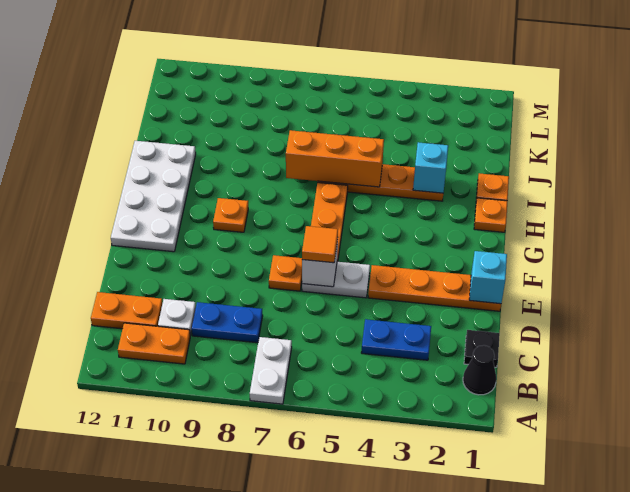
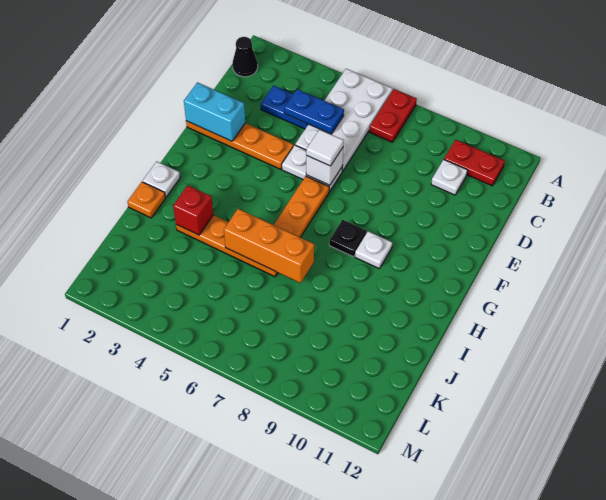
white 1x2 plate [250,337,292,404] -> red 1x2 plate [369,89,417,142]
orange 1x2 plate [118,323,190,364] -> red 1x2 plate [444,140,505,186]
black 1x1 plate [464,330,500,367] -> black 1x1 plate moved to [329,220,367,257]
blue 1x2 plate [192,302,263,343] -> blue 1x2 plate moved to [284,89,344,134]
orange 1x2 plate [91,292,163,329] -> none
cyan 1x1 brick [469,251,507,304] -> cyan 1x2 brick [184,82,245,141]
orange 1x1 tile [302,226,338,263] -> white 1x1 tile [306,129,344,166]
orange 1x1 plate [269,255,302,291] -> none
white 2x4 plate [111,141,196,252] -> white 2x4 plate moved to [295,69,392,171]
orange 1x1 plate [213,198,248,232] -> white 1x1 plate [355,231,392,268]
orange 1x1 plate [474,198,507,232] -> white 1x1 plate [143,162,180,197]
cyan 1x1 brick [413,142,448,193] -> red 1x1 brick [173,185,213,235]

